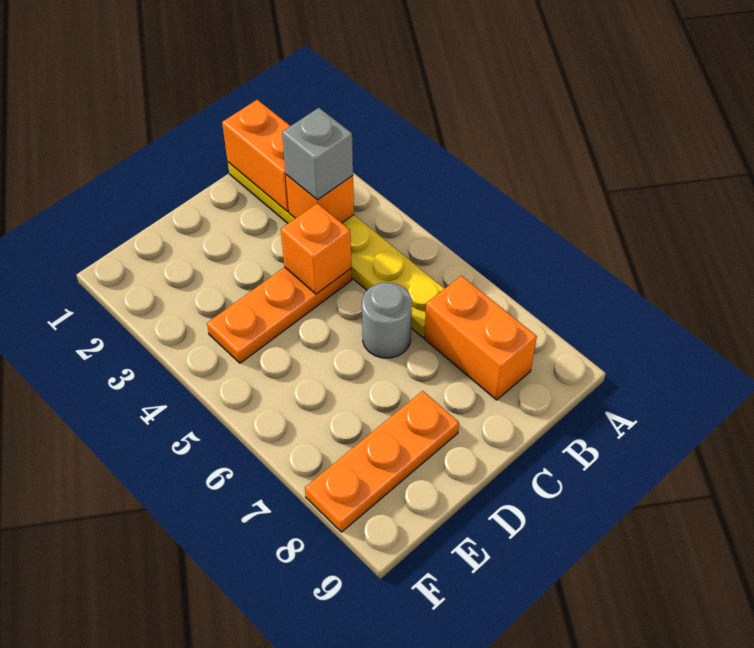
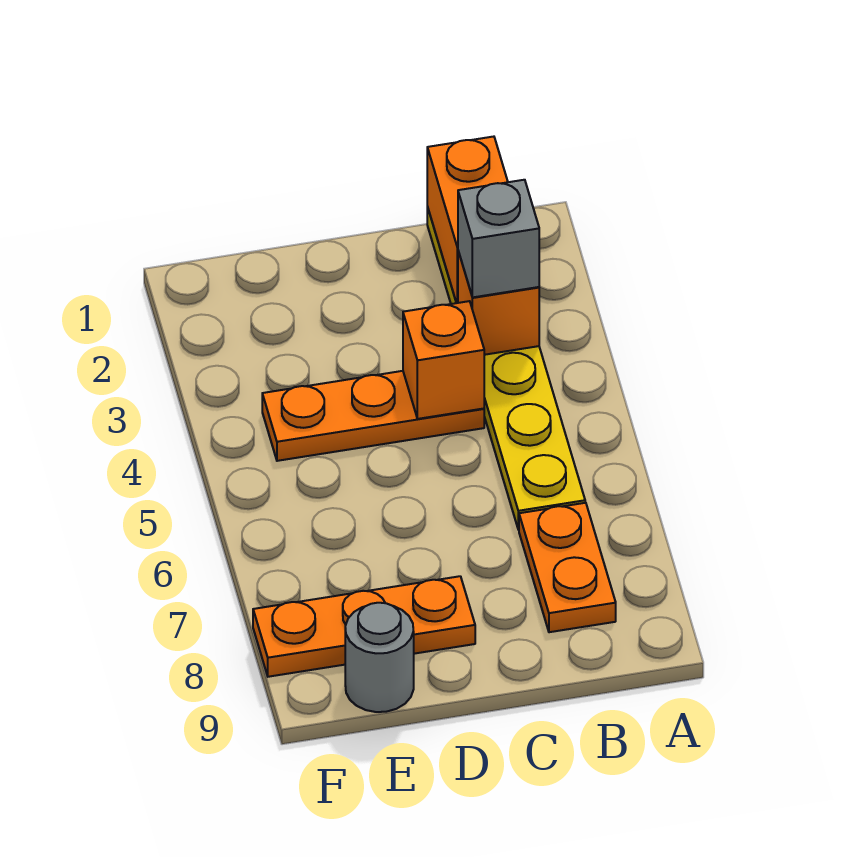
orange 1x2 brick [424,276,537,400] -> orange 1x2 plate [519,503,616,632]
grey 1x1 round brick [362,282,412,358] -> grey 1x1 round brick moved to [345,603,414,712]

